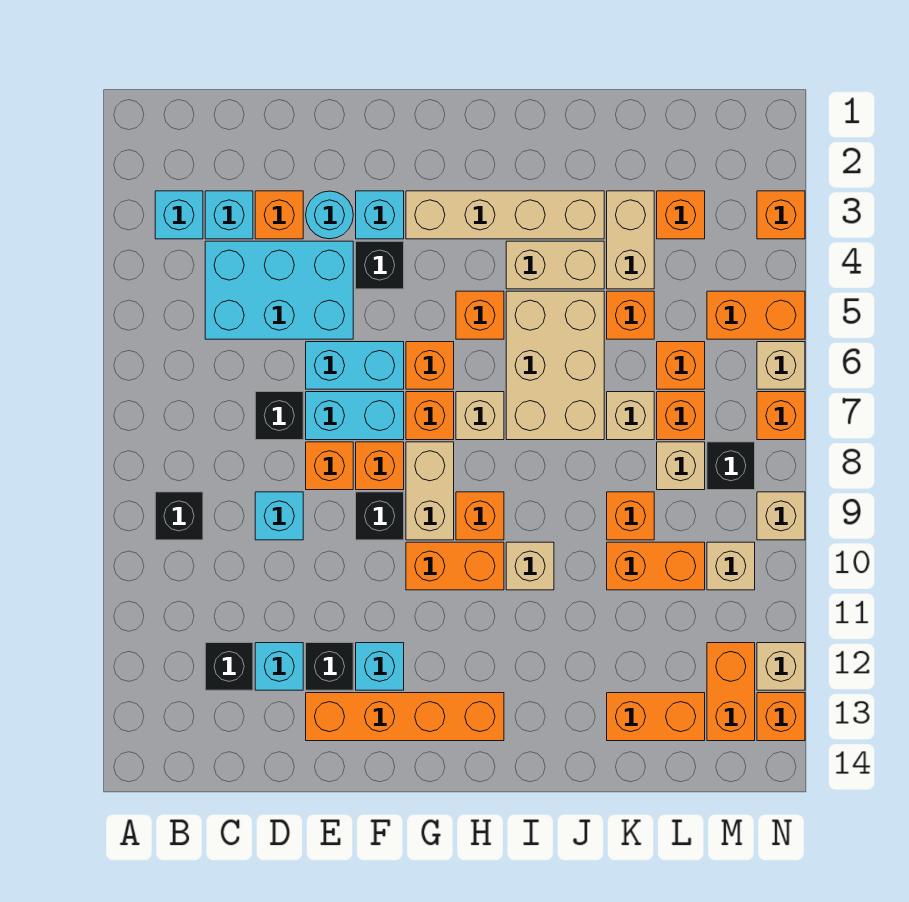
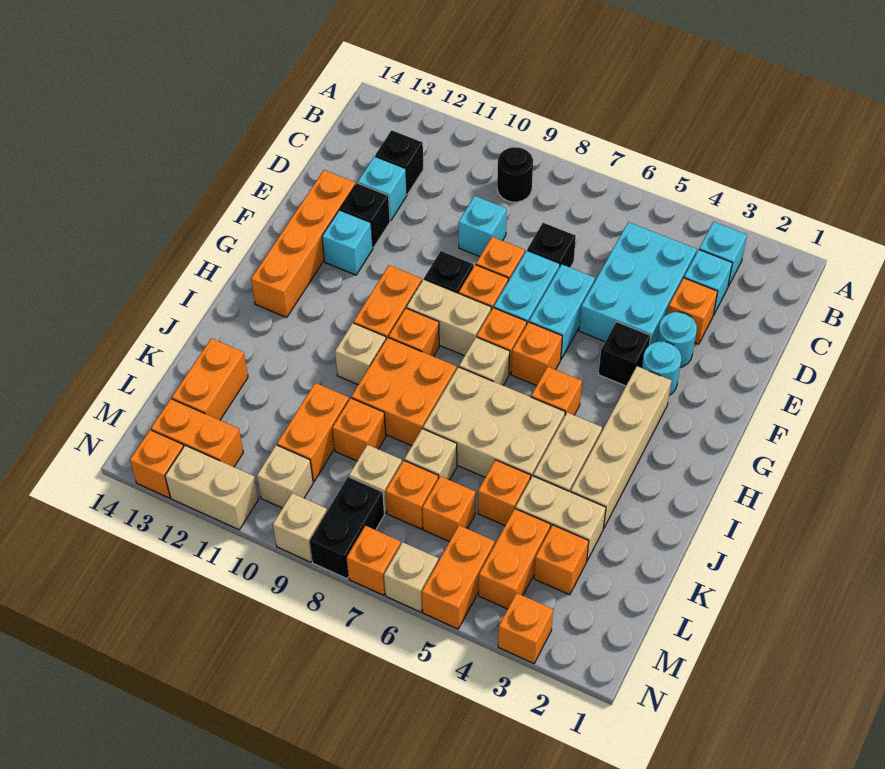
black 1x1 brick [155,492,203,540] -> black 1x1 round brick [497,147,533,202]
cyan 1x1 brick [356,191,404,239] -> cyan 1x1 round brick [642,342,681,395]
none -> orange 2x2 brick [351,338,457,446]
none -> orange 1x2 brick [479,509,551,609]
black 1x1 brick [707,442,755,490] -> black 1x2 brick [309,477,384,579]
tan 1x1 brick [757,643,805,690] -> tan 1x2 brick [165,446,259,530]

